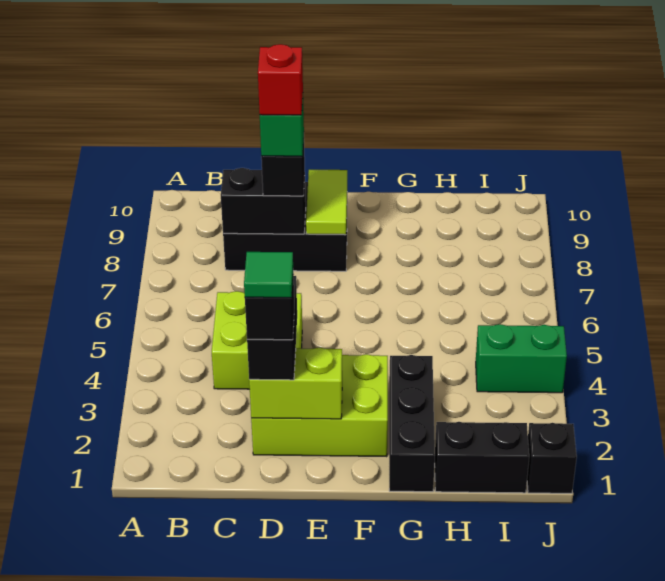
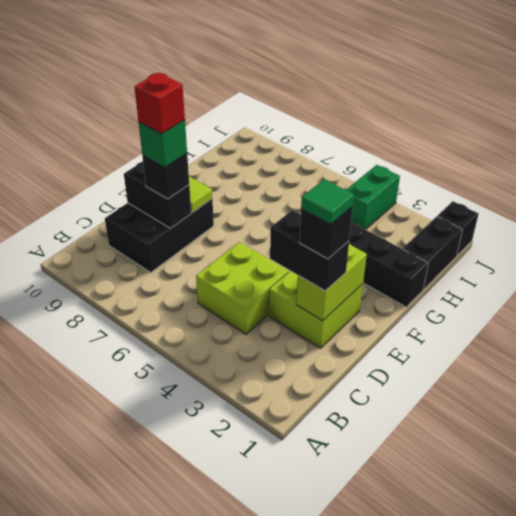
black 1x2 brick [221,168,306,234] -> black 1x2 brick turned to [124,162,191,228]
lime 2x3 brick [251,354,388,457] -> lime 2x2 brick [269,271,363,348]

